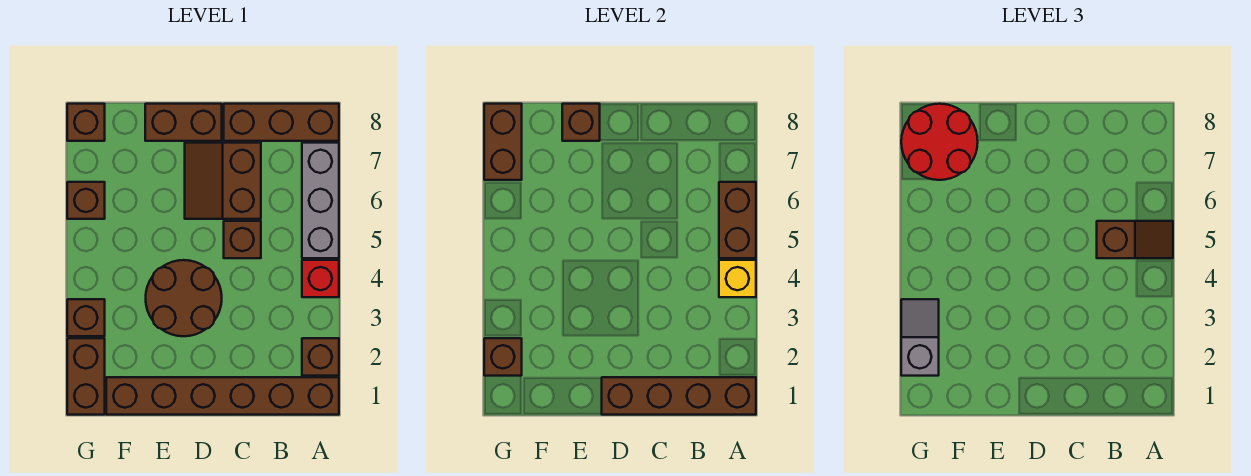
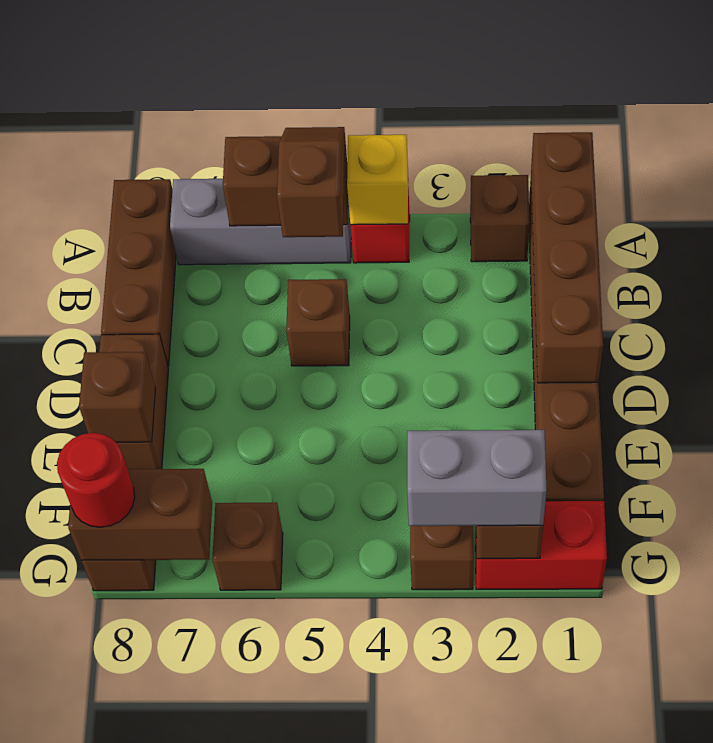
brown 2x2 slope [185,143,261,219] -> none
brown 2x2 round brick [146,260,222,336] -> none
red 2x2 round brick [901,104,978,180] -> red 1x1 round brick [57,433,135,527]
brown 1x2 brick [67,338,105,415] -> red 1x2 brick [475,501,607,589]
grey 1x2 slope [901,299,939,376] -> grey 1x2 brick [407,430,547,526]

